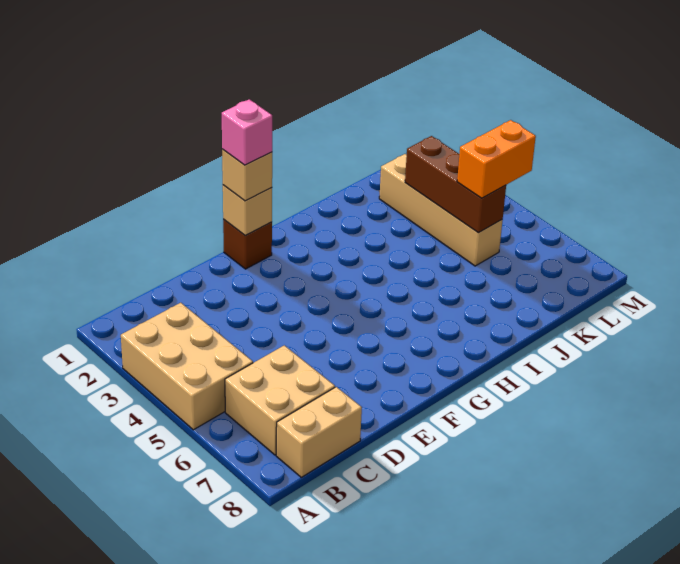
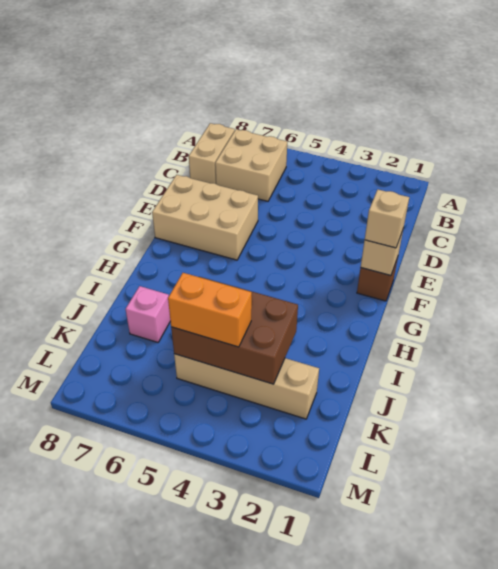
tan 2x3 brick [121,303,253,430] -> tan 2x3 brick moved to [152,175,258,260]
pink 1x1 brick [222,99,272,165] -> pink 1x1 brick moved to [126,286,170,342]
brown 1x3 brick [405,136,506,233] -> brown 2x3 brick [171,277,298,384]
orange 1x2 brick [457,120,536,198] -> orange 1x2 brick turned to [168,273,252,347]

